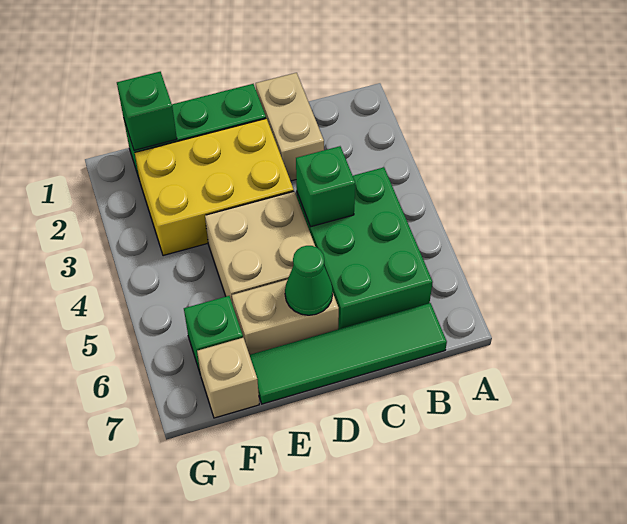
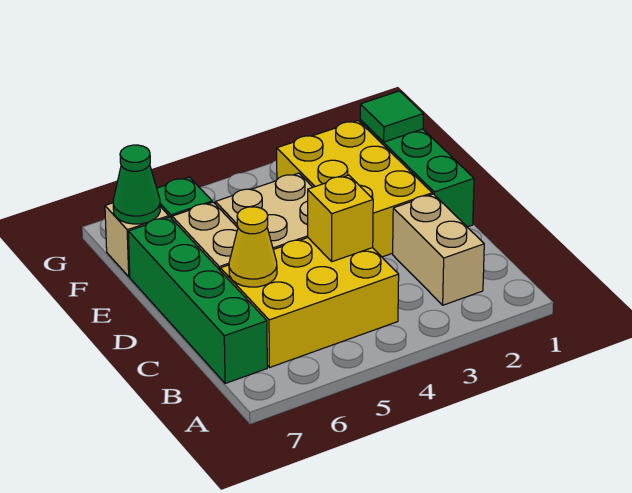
green 2x3 brick [297,167,433,329] -> yellow 2x3 brick [220,238,399,368]
green 1x4 tile [250,303,447,404] -> green 1x4 brick [128,217,267,383]
tan 1x2 brick [256,73,324,181] -> tan 1x2 brick turned to [393,194,484,305]
green 1x1 brick [296,146,355,227] -> yellow 1x1 brick [308,175,373,262]
none -> yellow 1x1 cone [229,207,277,287]
green 1x1 cone [285,246,333,315] -> green 1x1 cone moved to [113,145,160,224]
green 1x1 brick [117,72,177,150] -> green 1x1 tile [360,91,423,142]

